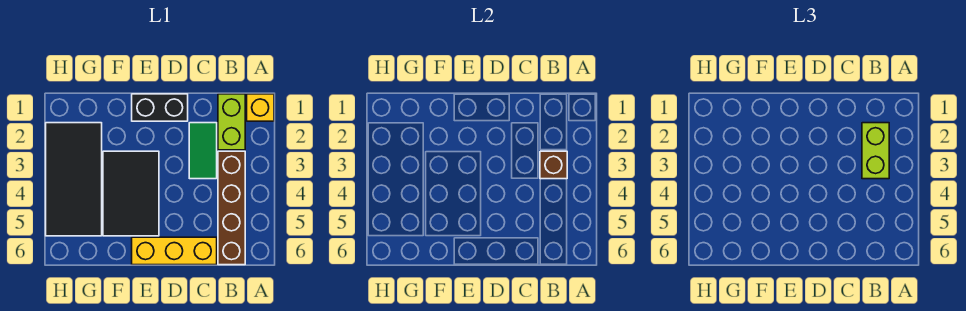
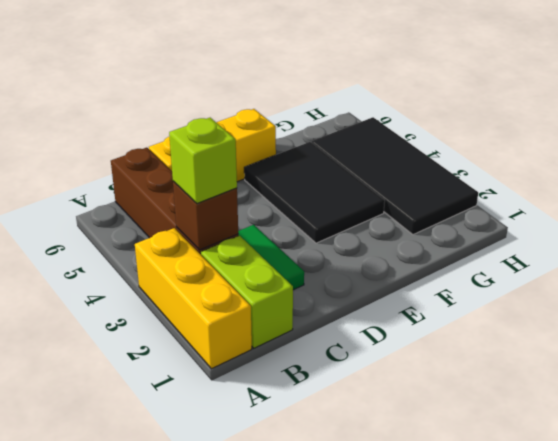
yellow 1x1 brick [247,94,274,121] -> yellow 1x3 brick [135,228,252,369]
lime 1x2 brick [862,123,889,179] -> lime 1x1 brick [169,118,237,203]
black 1x2 brick [132,94,188,121] -> none

